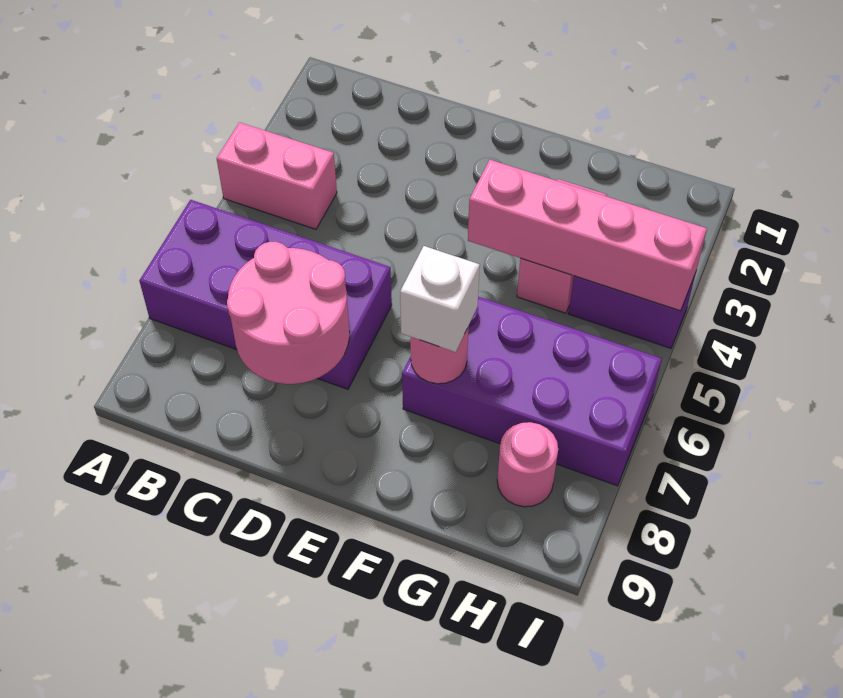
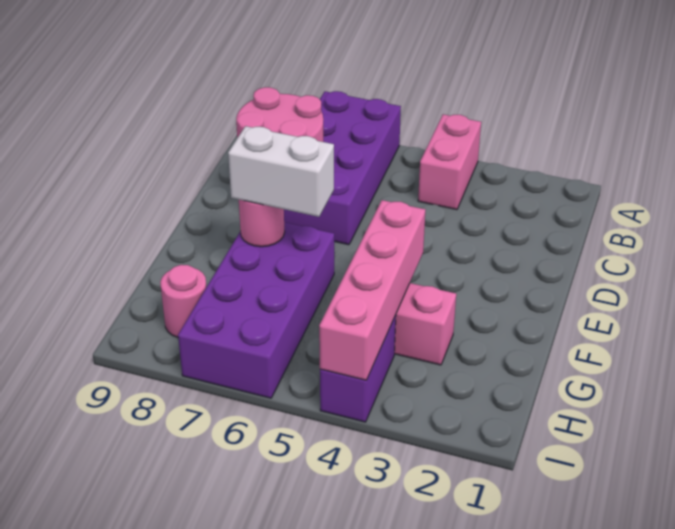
white 1x1 brick [400,246,480,352] -> white 1x2 brick [228,126,334,217]

